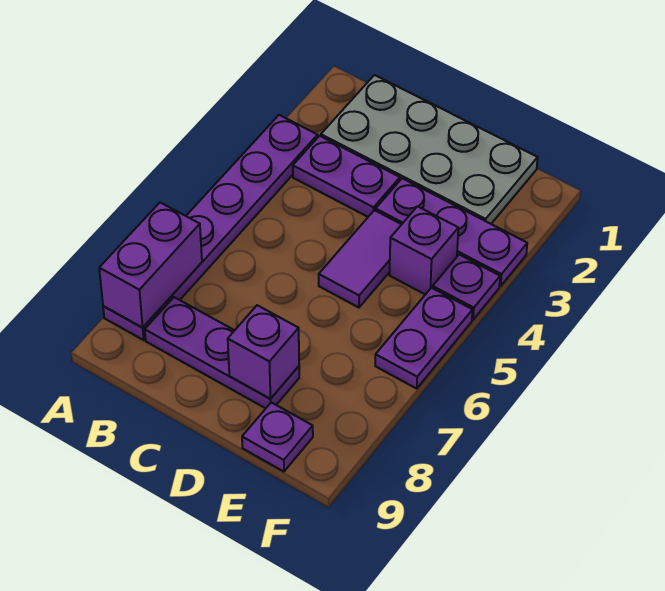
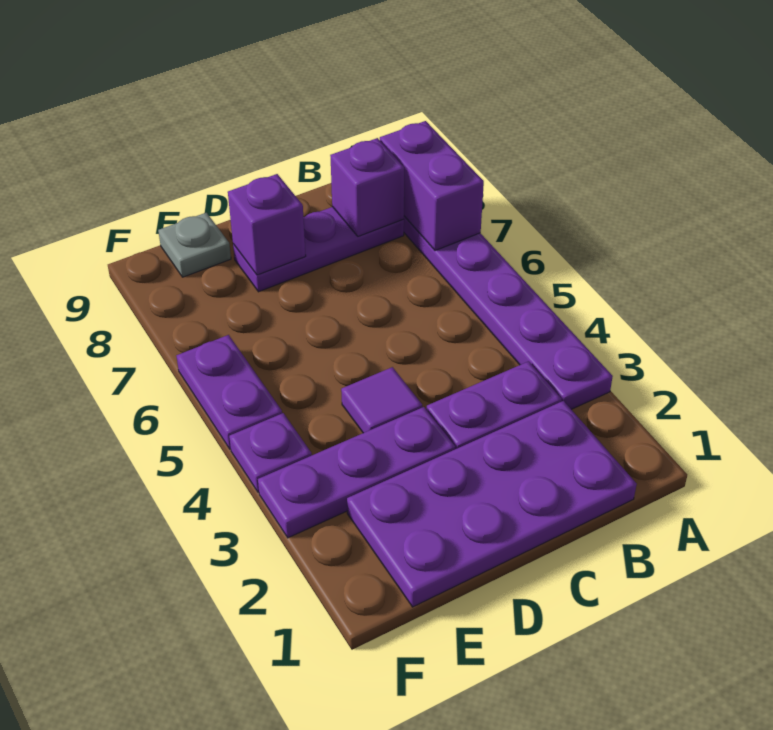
grey 2x4 plate [321,75,538,224] -> purple 2x4 plate [347,401,637,607]
purple 1x2 tile [319,210,402,308] -> purple 1x1 tile [341,367,422,433]
purple 1x1 brick [389,206,458,295] -> purple 1x1 brick moved to [330,138,404,236]
purple 1x1 plate [242,402,313,472] -> grey 1x1 plate [158,213,231,277]

